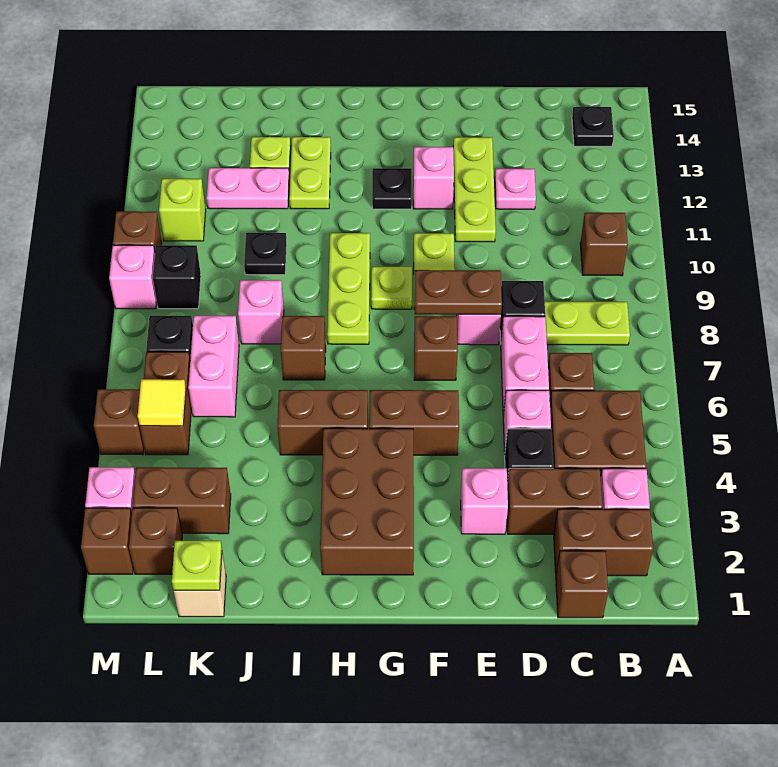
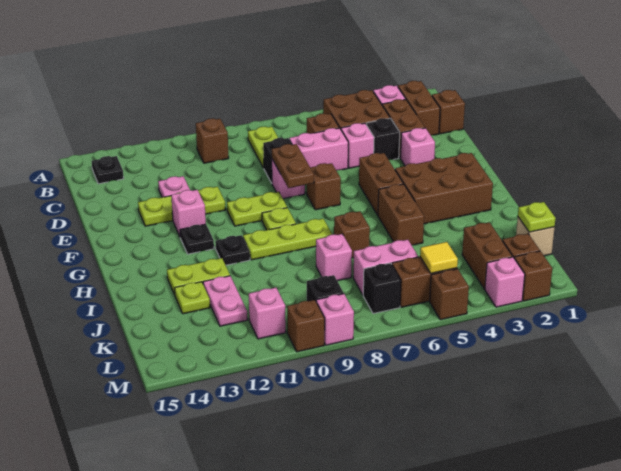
black 1x1 plate [244,233,287,275] -> black 1x1 plate moved to [215,235,250,265]
lime 1x1 brick [159,179,206,241] -> pink 1x1 brick [249,288,286,339]

